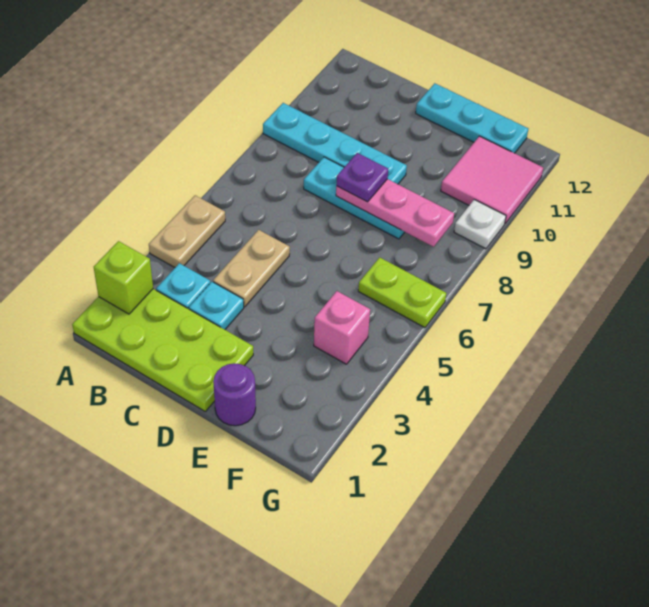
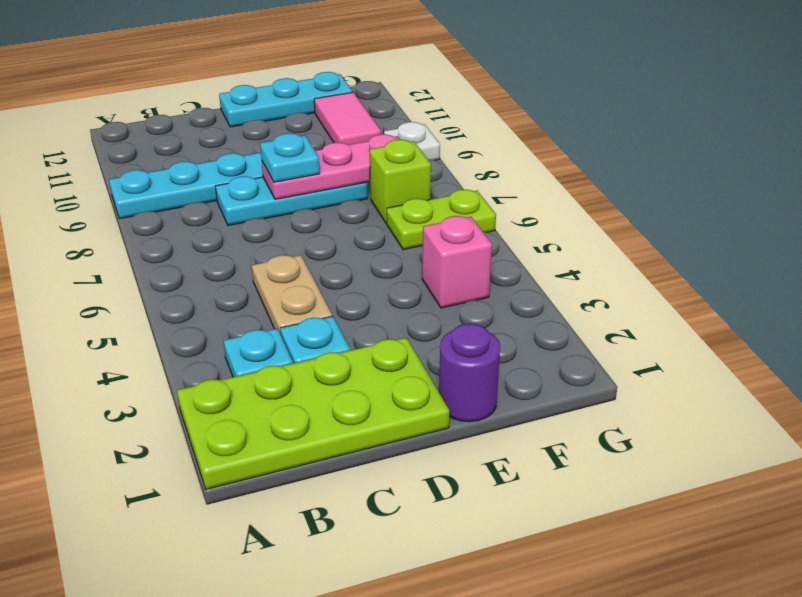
lime 1x1 brick [94,241,153,314] -> lime 1x1 brick moved to [370,140,431,223]
tan 1x2 plate [149,195,225,267] -> none
purple 1x1 plate [336,153,388,202] -> cyan 1x1 plate [260,133,320,182]
pink 2x2 tile [441,136,543,224] -> pink 1x2 tile [314,92,381,145]

